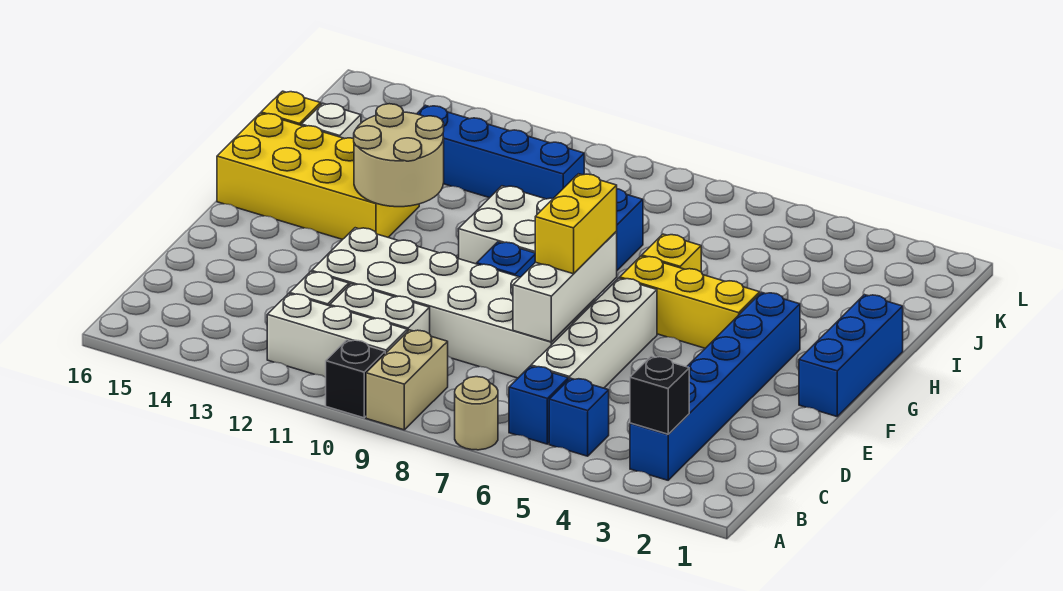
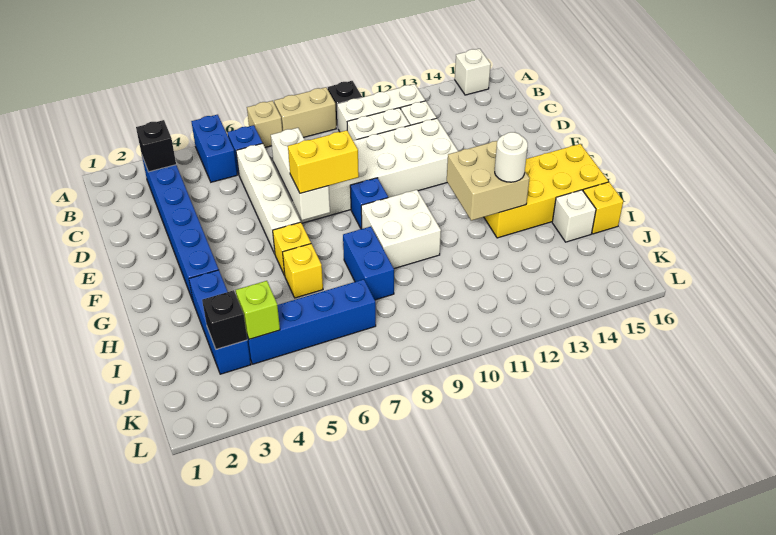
tan 1x1 round brick [455,377,498,450] -> tan 1x1 brick [247,101,282,148]
tan 1x2 brick [366,330,448,430] -> tan 1x2 brick turned to [274,87,337,137]
none -> white 1x1 brick [455,49,491,95]
blue 1x1 brick [549,378,609,456] -> blue 1x2 brick [191,115,237,182]
yellow 1x2 brick [535,174,617,274] -> yellow 1x2 brick turned to [288,130,359,193]
blue 1x3 brick [799,295,903,416] -> blue 1x3 brick moved to [189,270,251,374]
yellow 1x3 brick [620,256,760,348] -> yellow 1x1 brick [273,222,311,276]
tan 2x2 round brick [354,104,444,207] -> tan 2x2 brick [447,141,530,221]
none -> white 1x1 round brick [495,132,528,182]
none -> black 1x1 brick [202,290,247,349]
none -> lime 1x1 brick [236,281,280,339]
blue 1x4 brick [417,105,584,199] -> blue 1x4 brick moved to [247,279,376,364]

